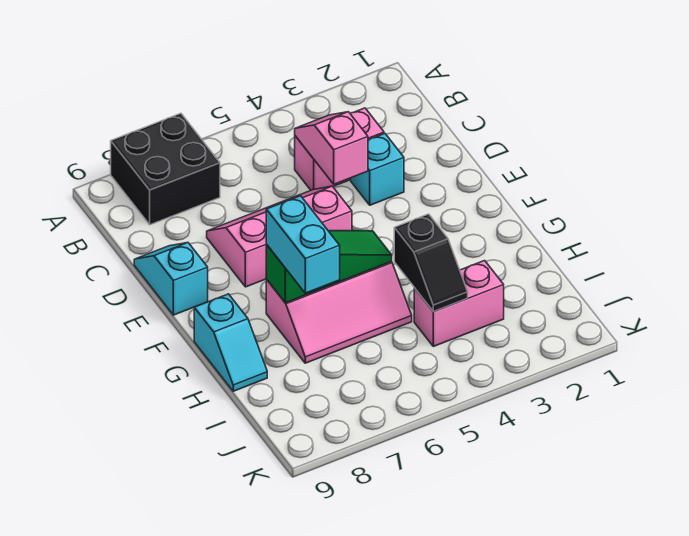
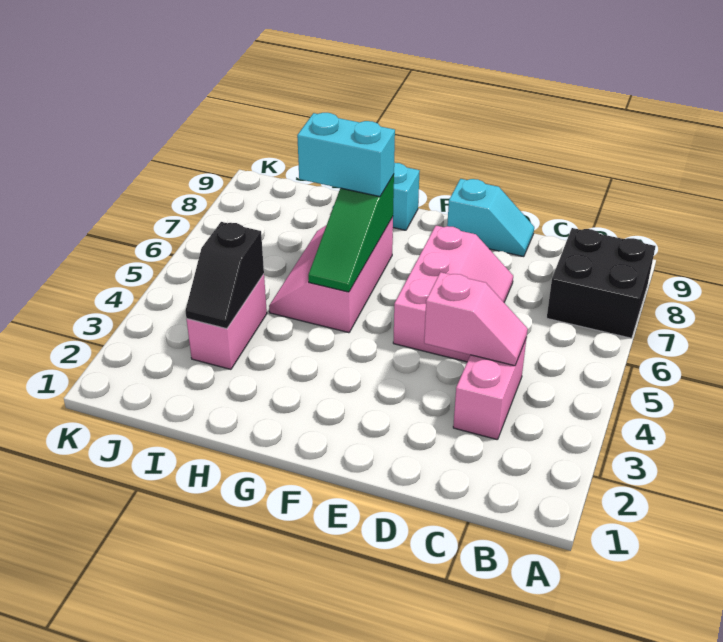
cyan 1x1 brick [351,133,404,205] -> none
black 1x2 slope [394,214,468,312] -> black 1x2 slope turned to [185,222,264,329]

